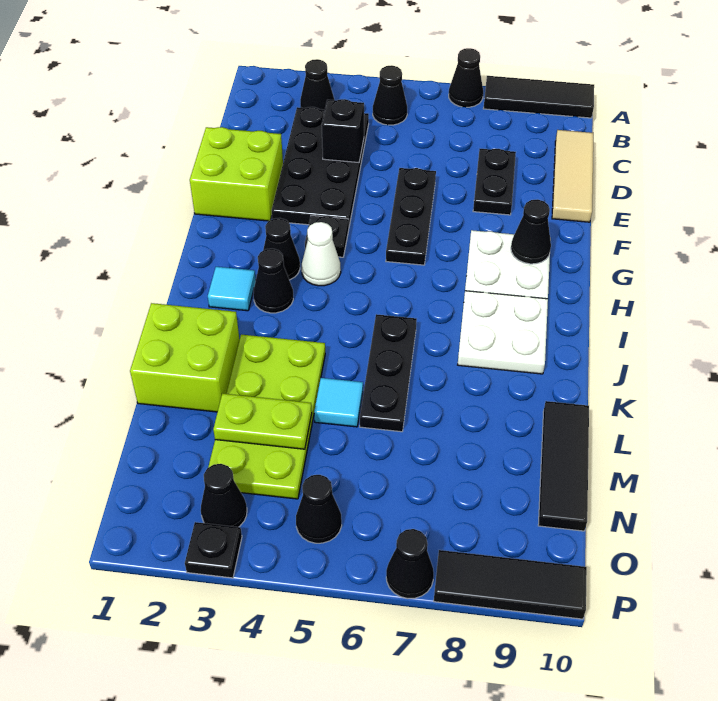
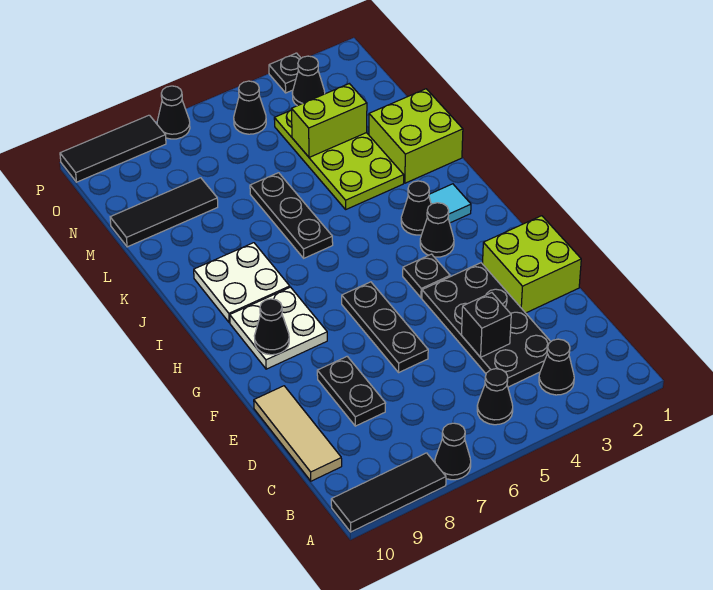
white 1x1 cone [302,222,341,286] -> none
cyan 1x1 tile [314,378,363,427] -> none
black 1x3 tile [538,401,589,531] -> black 1x3 tile turned to [110,178,218,247]
lime 1x2 plate [213,393,312,449] -> lime 1x2 brick [292,84,367,157]

